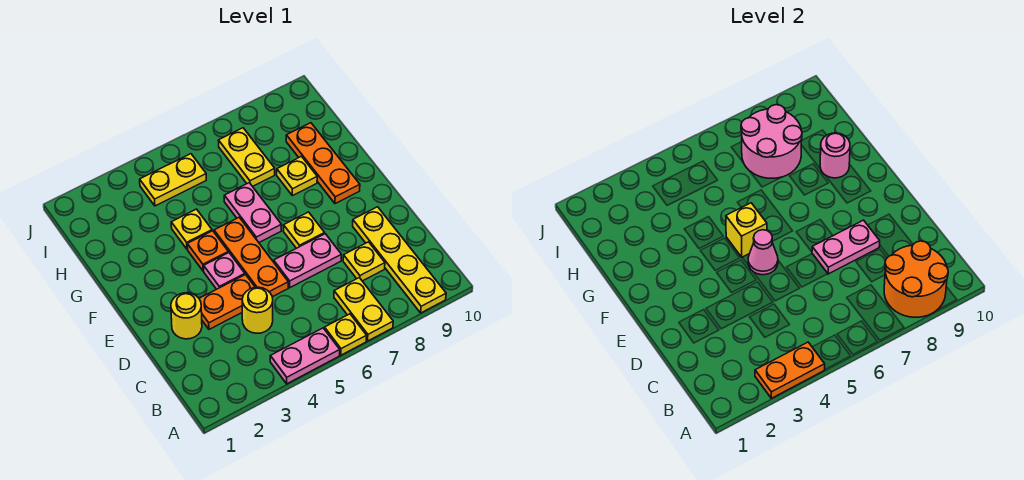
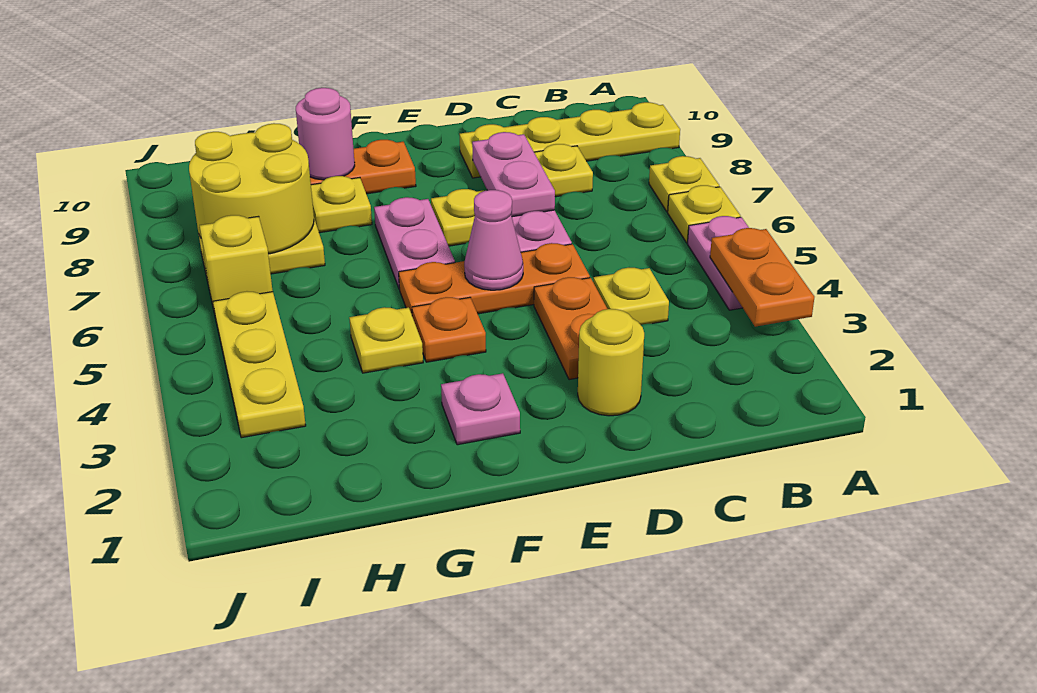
yellow 1x2 plate [334,278,393,341] -> yellow 1x1 plate [649,156,719,212]
orange 2x2 round brick [884,241,948,317] -> none
yellow 1x1 round brick [242,287,273,333] -> yellow 1x1 plate [593,267,669,325]
pink 1x1 plate [204,253,245,289] -> pink 1x1 plate moved to [441,373,520,445]
yellow 1x1 brick [726,203,767,257] -> yellow 1x1 brick moved to [200,215,273,314]
pink 1x2 plate [224,183,282,242] -> pink 1x2 plate turned to [374,197,455,289]
pink 2x2 round brick [741,105,802,178] -> yellow 2x2 round brick [189,123,314,254]
yellow 1x2 plate [140,154,206,206] -> yellow 1x3 plate [213,291,306,438]

